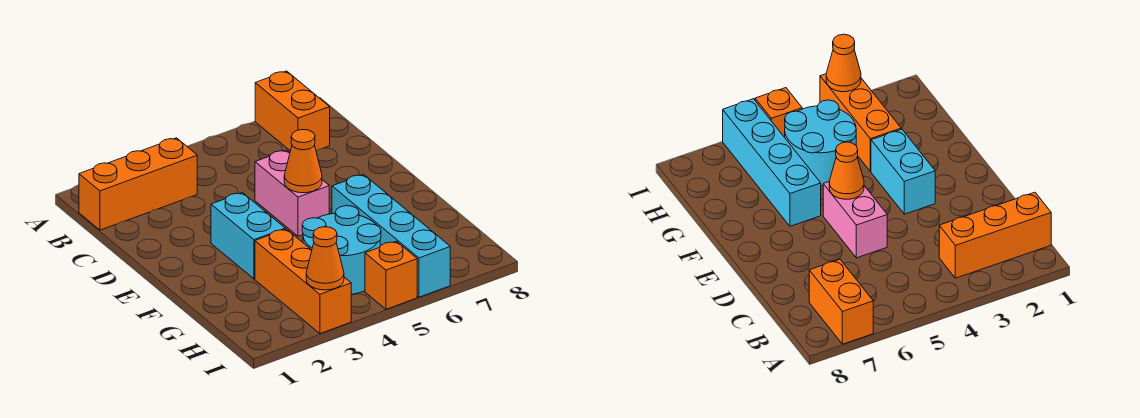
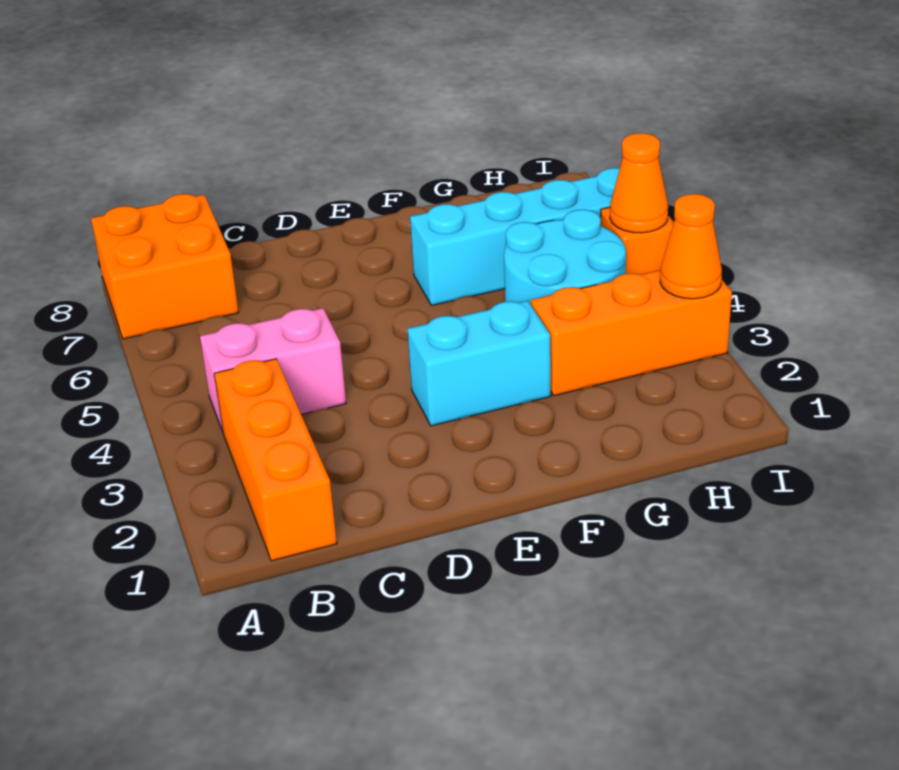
orange 1x2 brick [255,71,330,151] -> orange 2x2 brick [91,194,239,339]
pink 1x2 brick [255,150,329,236] -> pink 1x2 brick moved to [200,308,346,432]
orange 1x1 cone [284,130,322,193] -> orange 1x1 cone moved to [610,133,668,233]

